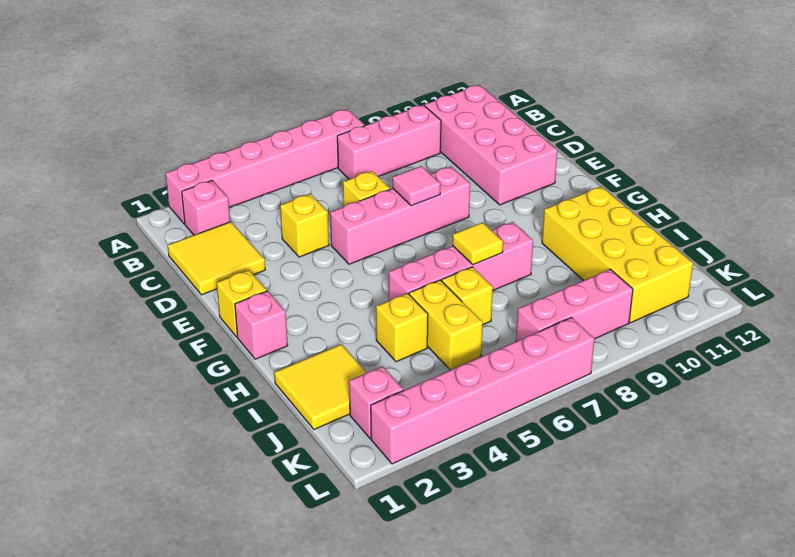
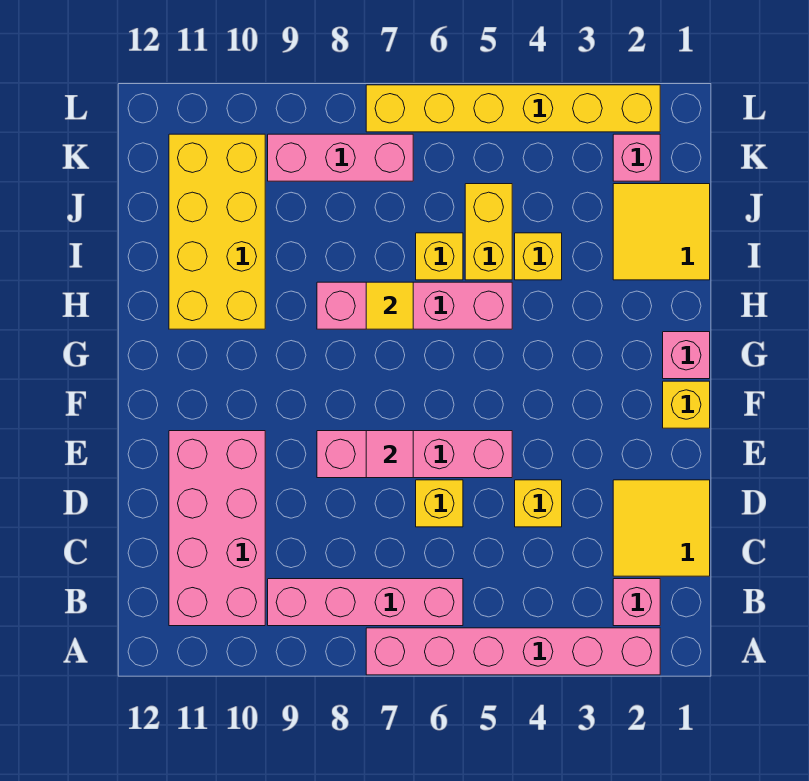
pink 1x3 brick [337,105,441,179] -> pink 1x4 brick [268,579,463,626]
pink 1x6 brick [371,317,594,464] -> yellow 1x6 brick [366,85,660,132]

